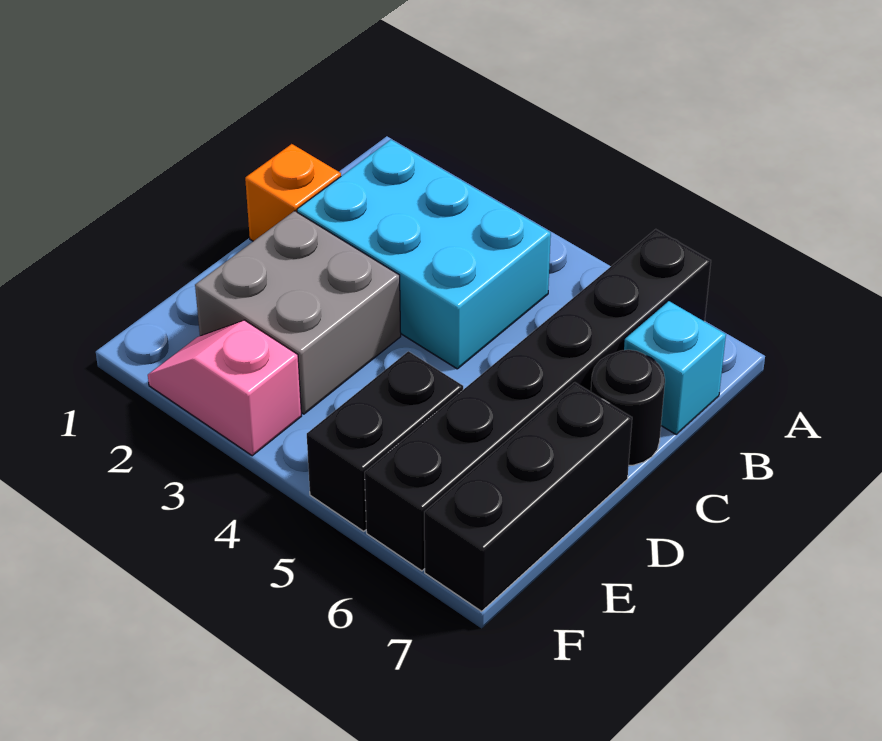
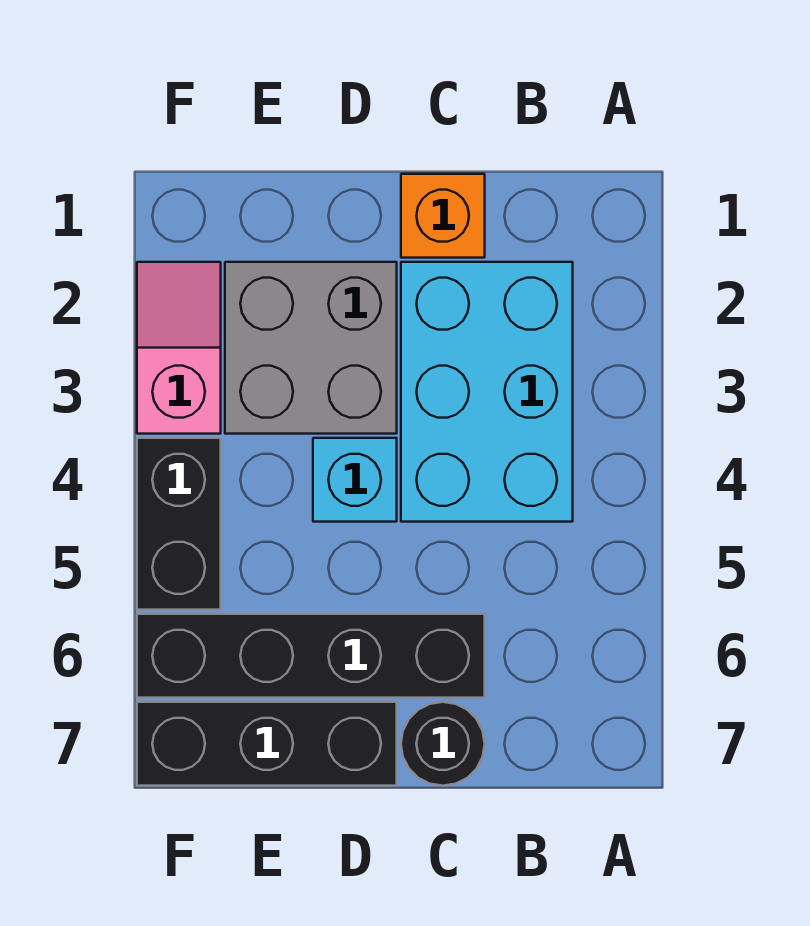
black 1x6 brick [365,229,711,571] -> black 1x4 brick [137,614,485,698]
cyan 1x1 brick [624,301,726,434] -> cyan 1x1 brick moved to [313,438,397,522]
black 1x2 brick [307,351,463,531] -> black 1x2 brick turned to [137,438,221,610]

